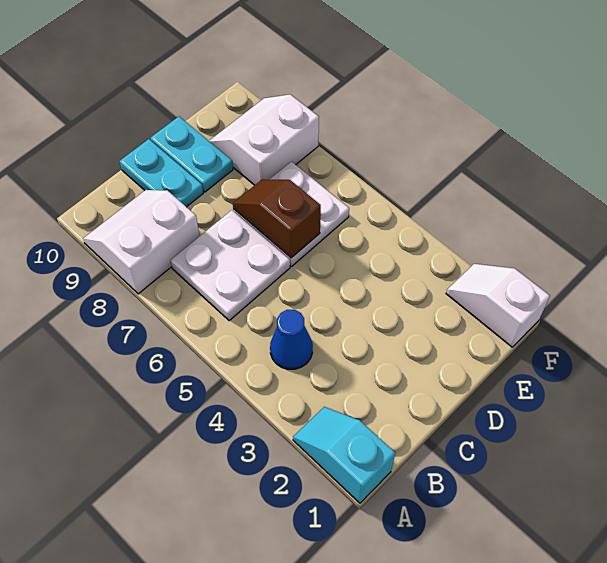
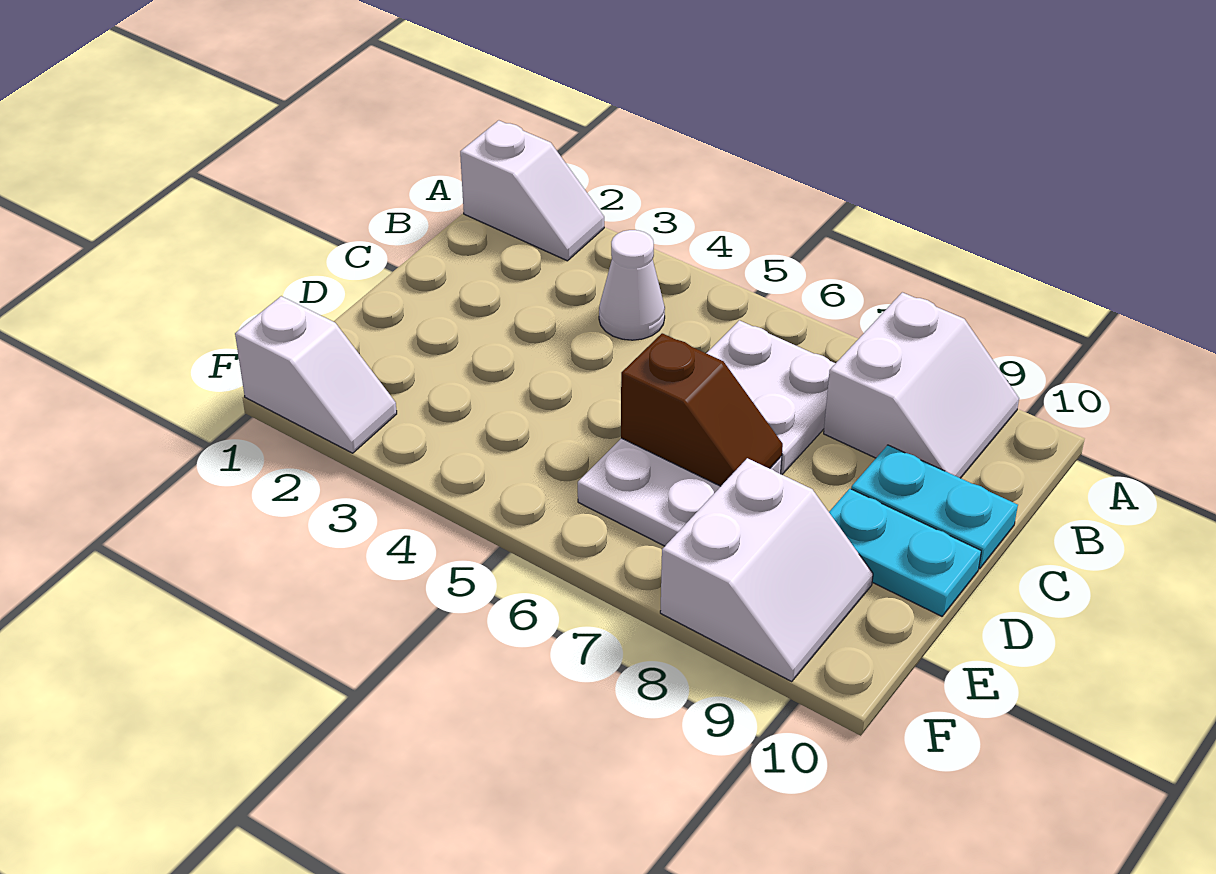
cyan 1x2 slope [293,407,395,503] -> white 1x2 slope [460,120,604,261]
blue 1x1 cone [270,310,313,369] -> white 1x1 cone [599,230,665,340]

